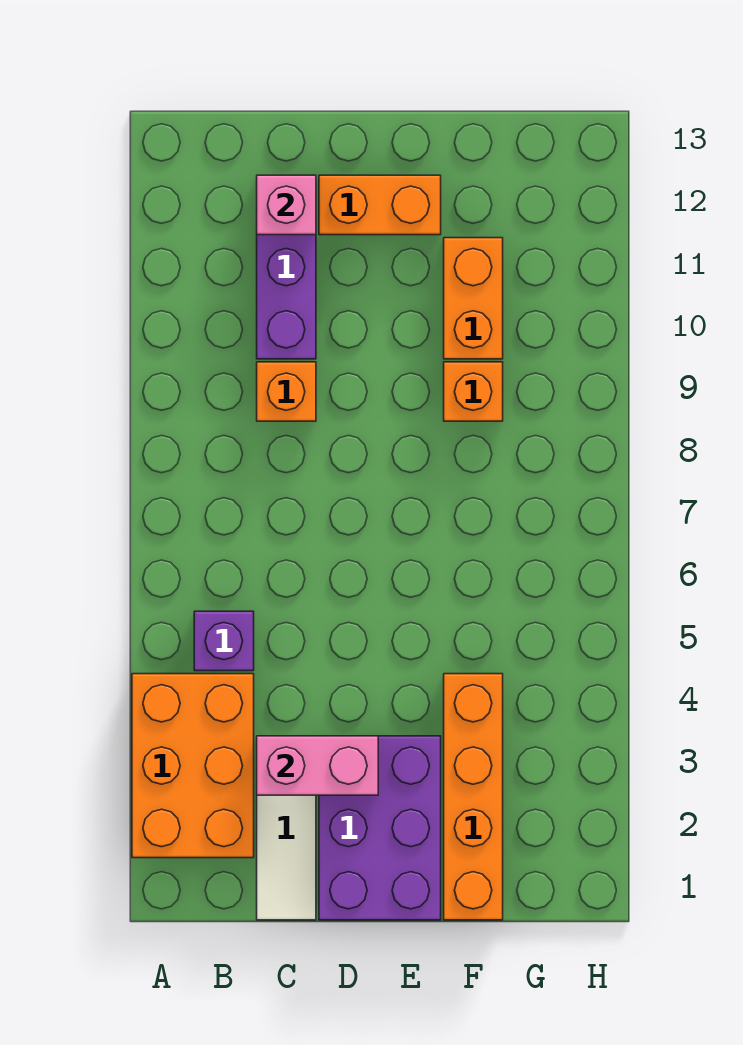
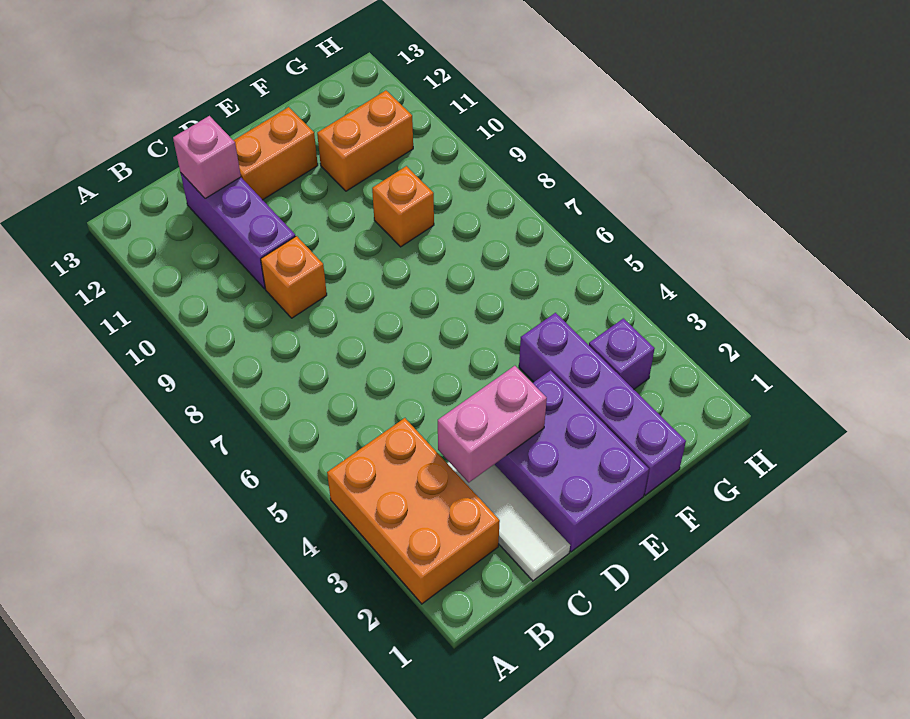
purple 1x1 brick [194,611,254,671] -> purple 1x1 brick moved to [589,318,655,389]
orange 1x4 brick [444,674,503,920] -> purple 1x4 brick [519,313,686,495]
orange 1x2 brick [444,238,503,359] -> orange 1x2 brick turned to [317,91,413,191]

